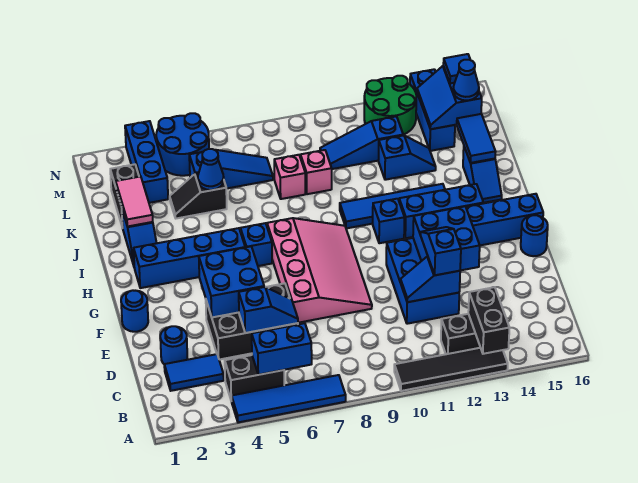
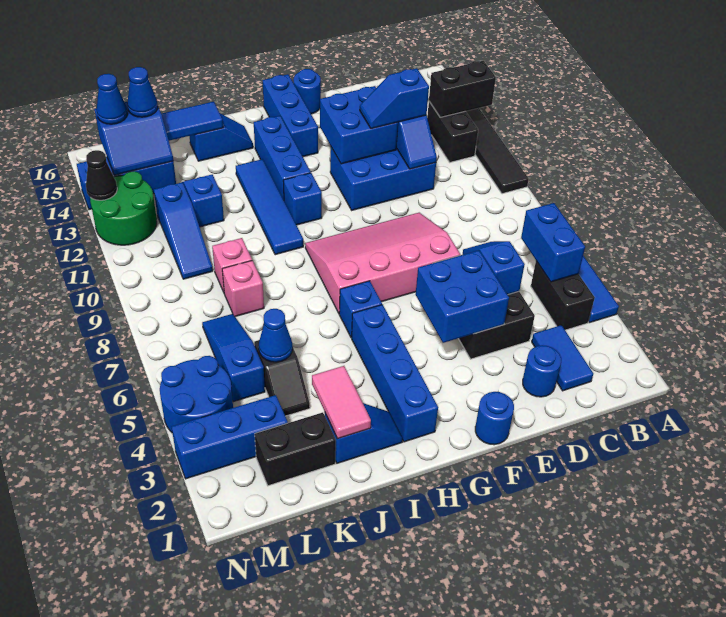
pink 1x2 tile [116,176,153,227] -> pink 1x2 tile turned to [312,366,371,439]
blue 1x1 tile [443,54,470,83] -> blue 1x1 cone [97,74,127,124]
none -> black 1x1 cone [86,150,117,200]

